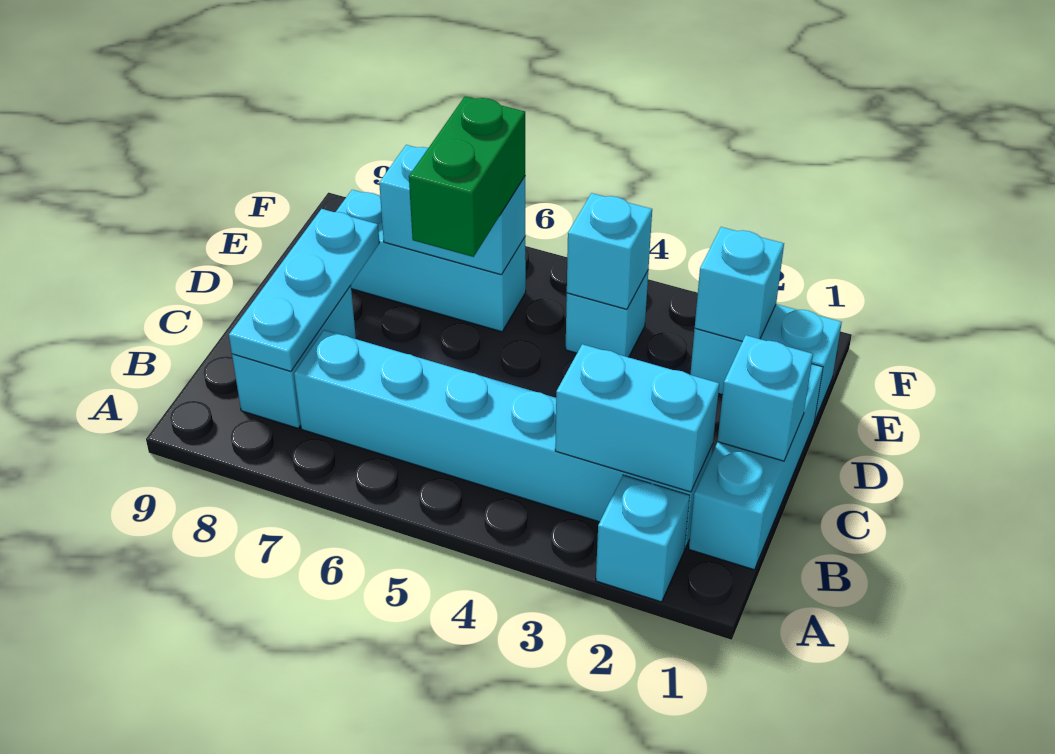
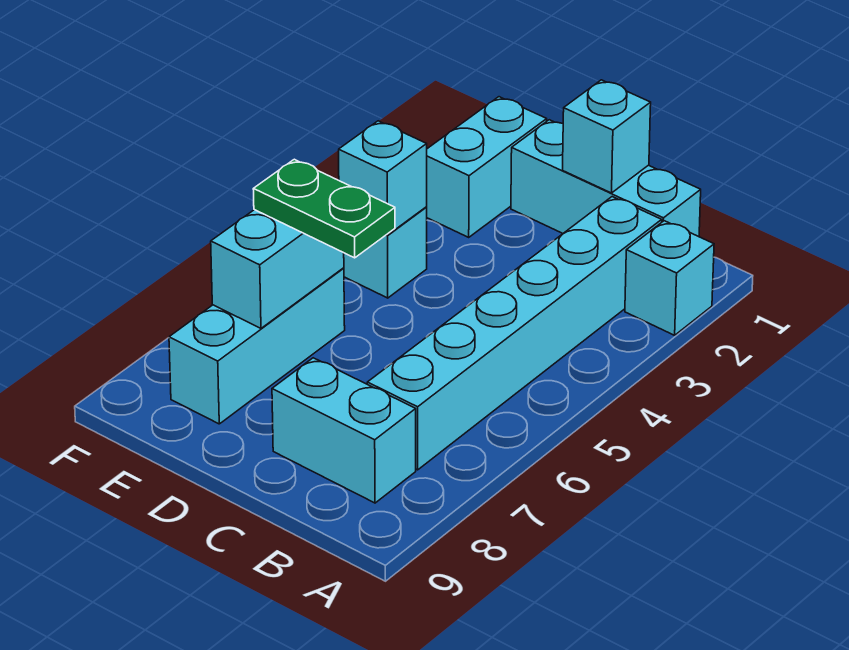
cyan 1x2 brick [555,344,719,492] -> none
cyan 1x3 plate [229,209,379,371] -> none
green 1x2 brick [409,96,525,257] -> green 1x2 plate [253,159,395,258]
cyan 1x1 brick [695,227,784,341] -> none

